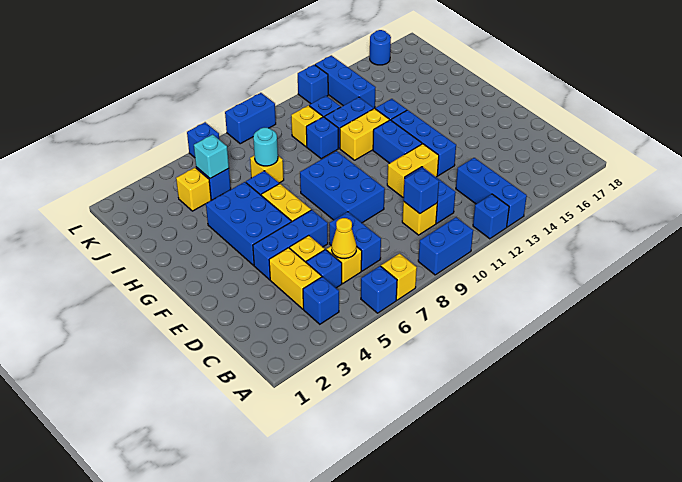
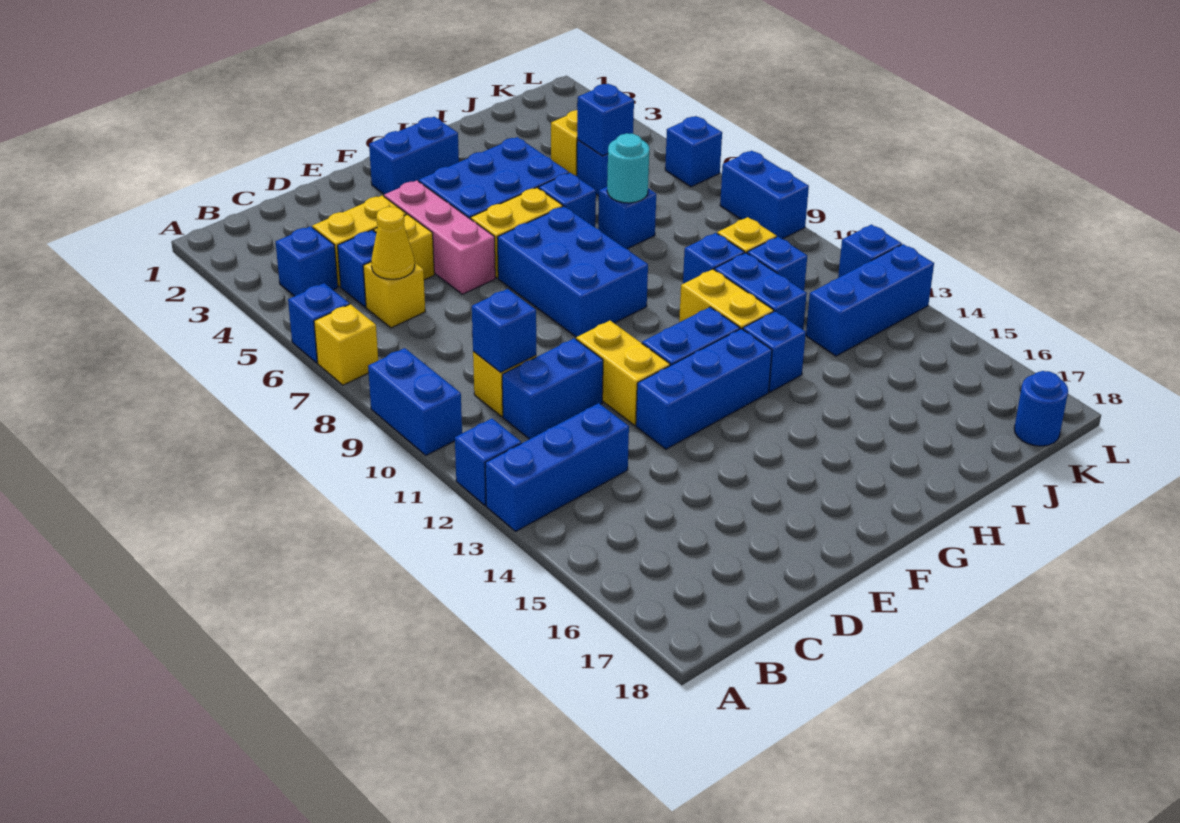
blue 1x2 brick [329,212,381,271] -> blue 1x2 brick moved to [369,117,459,194]
blue 1x3 brick [253,210,328,280] -> pink 1x3 brick [384,181,495,294]
blue 2x3 brick [300,151,385,223] -> blue 2x3 brick turned to [497,206,648,337]
yellow 1x1 brick [250,156,284,183] -> blue 1x1 brick [598,187,656,249]
cyan 1x1 brick [194,134,229,179] -> blue 1x1 brick [577,84,634,156]
blue 1x1 round brick [370,30,391,65] -> blue 1x1 round brick moved to [1014,371,1068,446]

